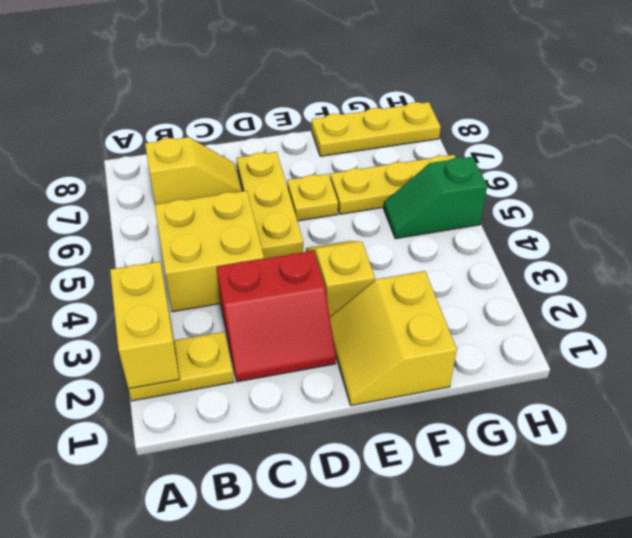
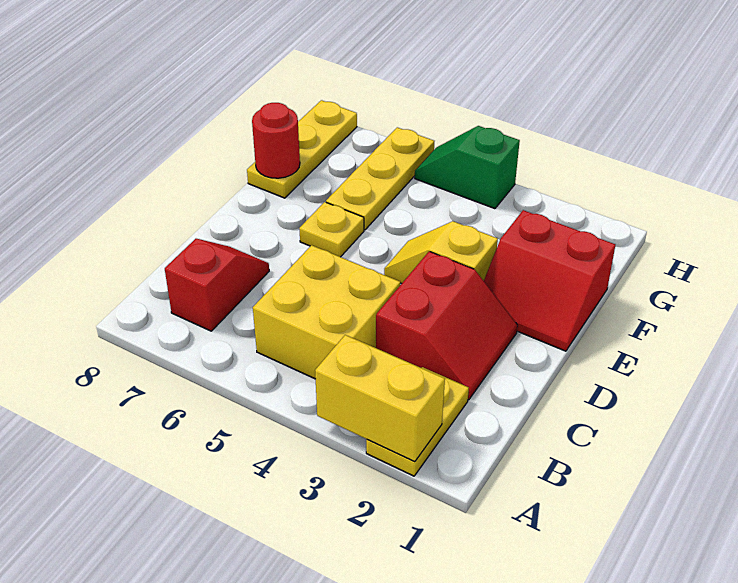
yellow 1x2 slope [145,137,241,205] -> red 1x2 slope [165,239,269,331]
yellow 1x3 plate [237,152,303,259] -> none
yellow 2x2 slope [330,271,457,406] -> red 2x2 slope [484,210,615,351]
none -> red 1x1 round brick [252,103,300,178]
green 1x2 slope [384,157,487,239] -> green 1x2 slope turned to [415,126,520,209]

